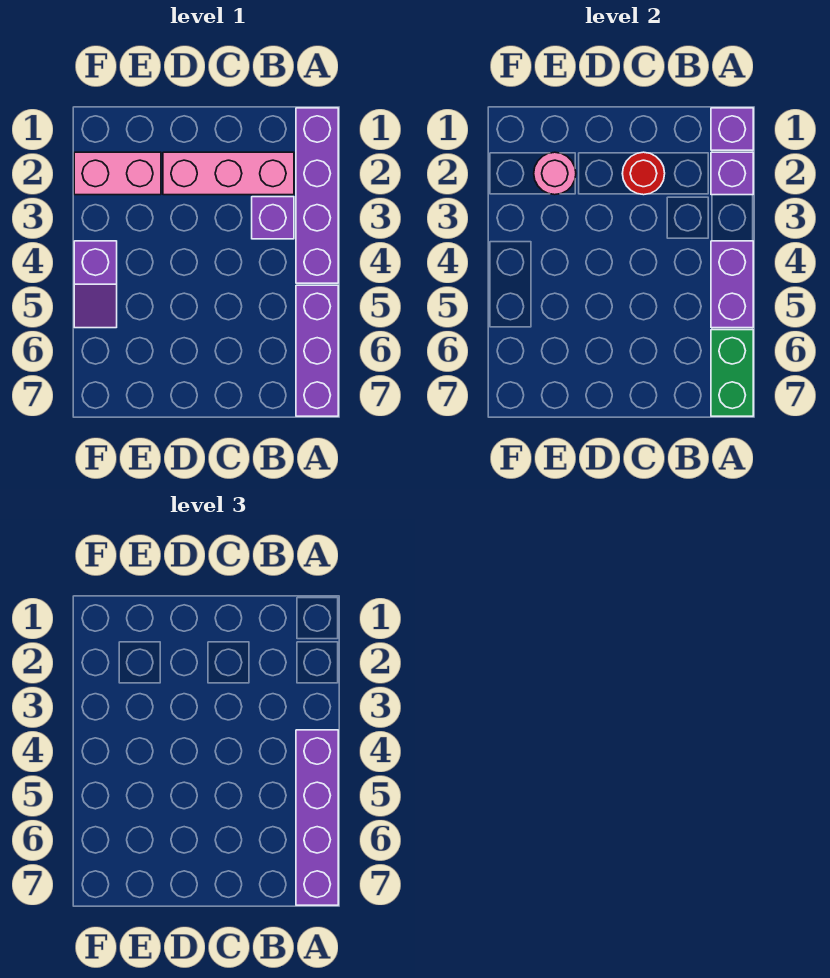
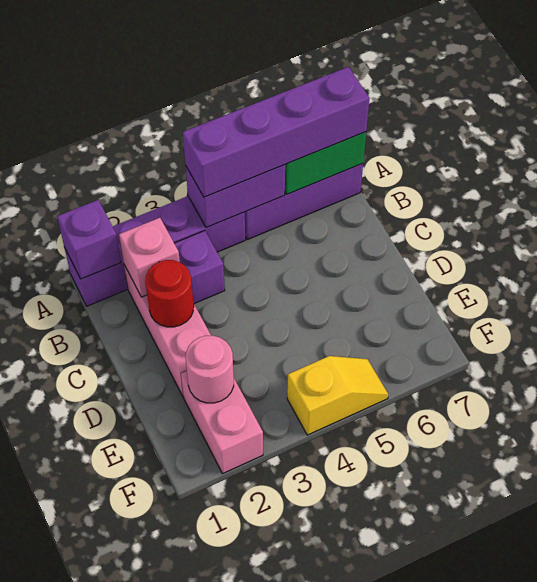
purple 1x1 brick [711,152,753,195] -> none
none -> pink 1x1 brick [119,218,180,297]
purple 1x2 slope [74,241,117,328] -> yellow 1x2 slope [287,356,388,435]

